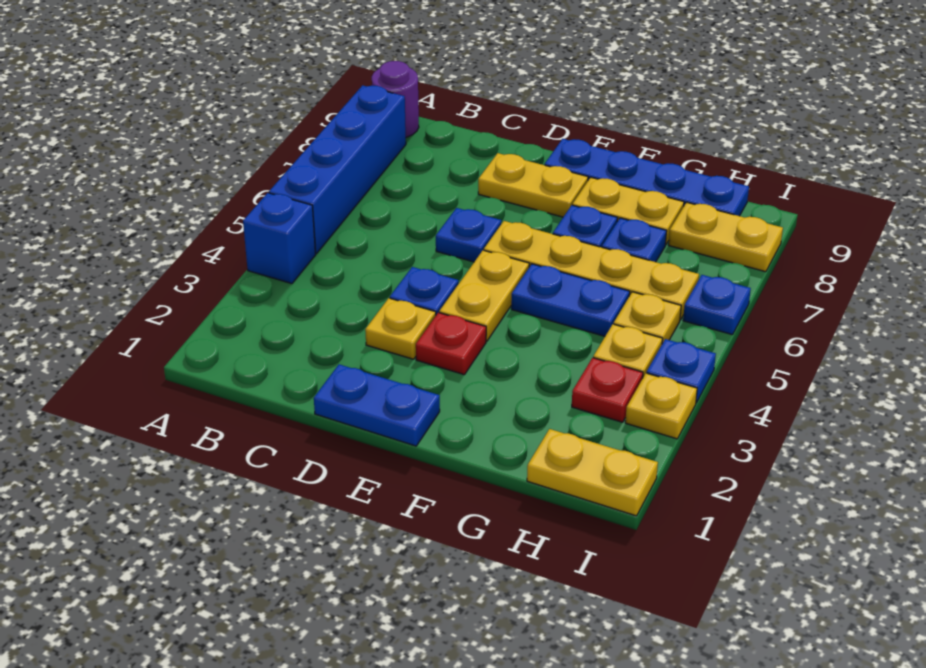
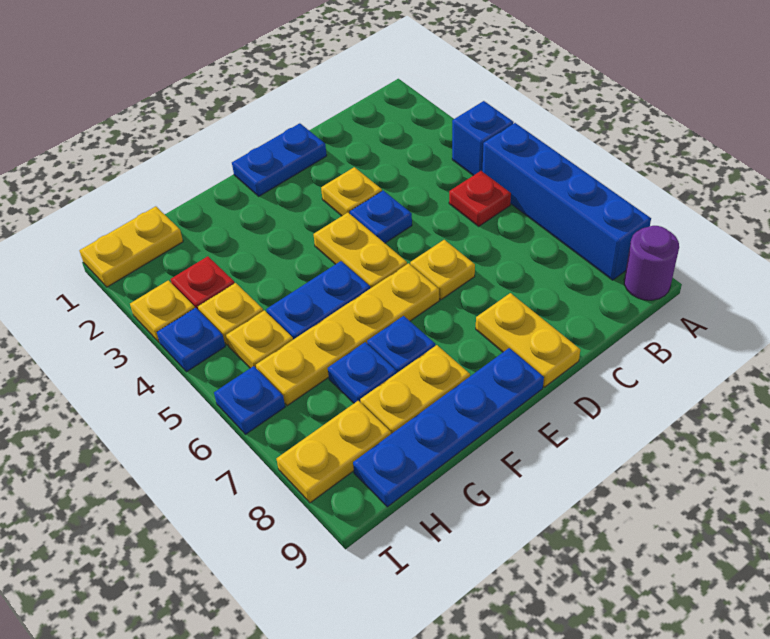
blue 1x1 plate [436,208,502,262] -> yellow 1x1 plate [410,240,475,300]
yellow 1x2 plate [478,153,588,217] -> yellow 1x2 plate turned to [476,293,580,387]
red 1x1 plate [416,313,486,375] -> red 1x1 plate moved to [449,171,511,226]

